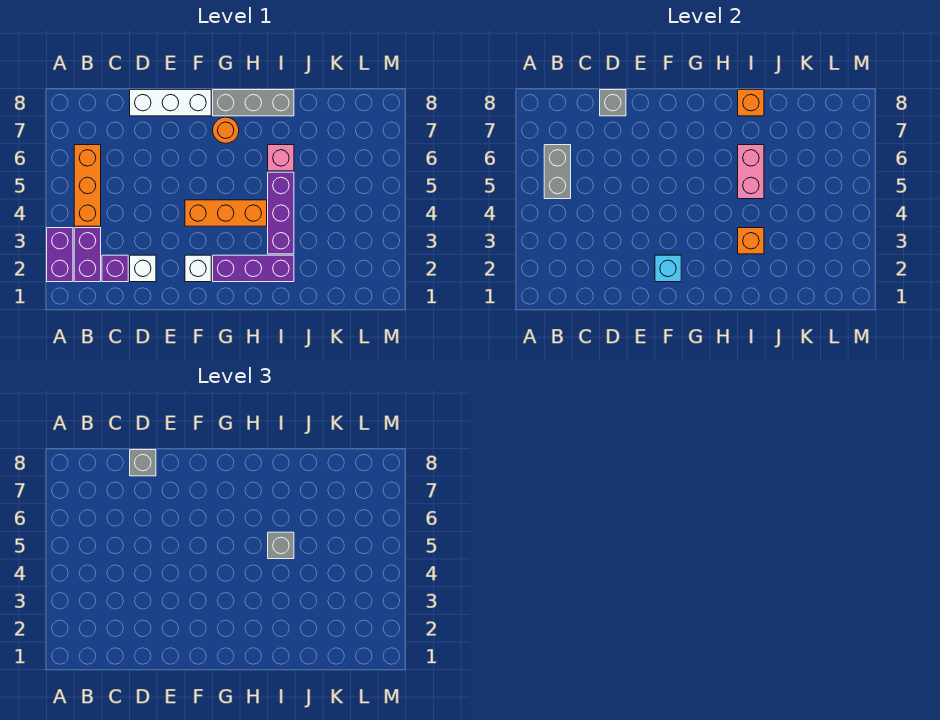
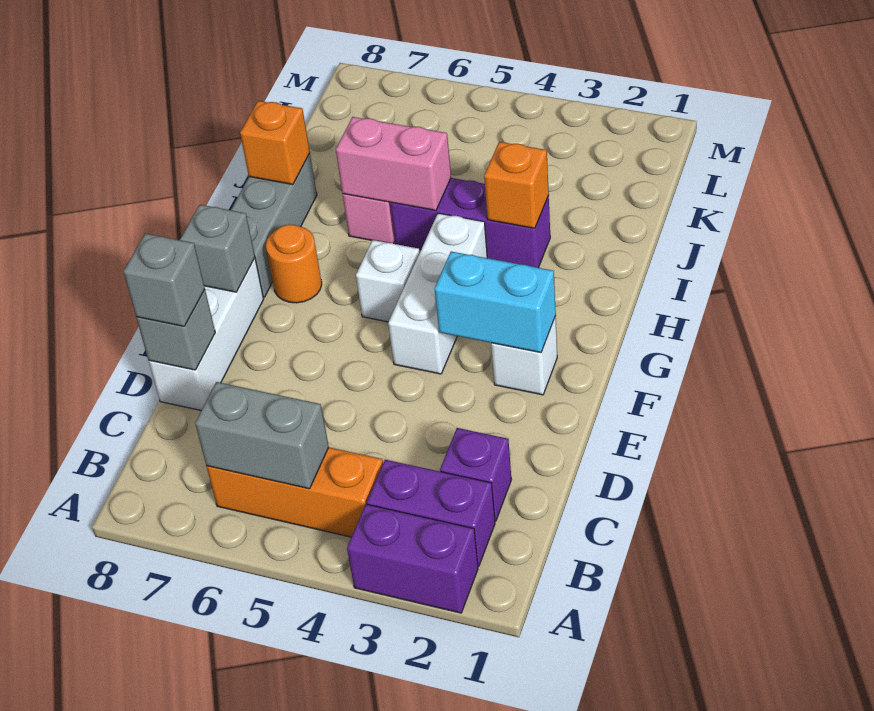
white 1x1 brick [130,255,156,282] -> white 1x1 brick moved to [356,240,420,322]
cyan 1x1 brick [655,255,681,282] -> cyan 1x2 brick [435,252,556,353]
orange 1x3 brick [185,200,267,226] -> white 1x3 brick [388,213,487,374]
purple 1x3 brick [213,255,294,282] -> none
grey 1x1 brick [268,532,294,559] -> grey 1x1 brick moved to [180,205,255,292]

